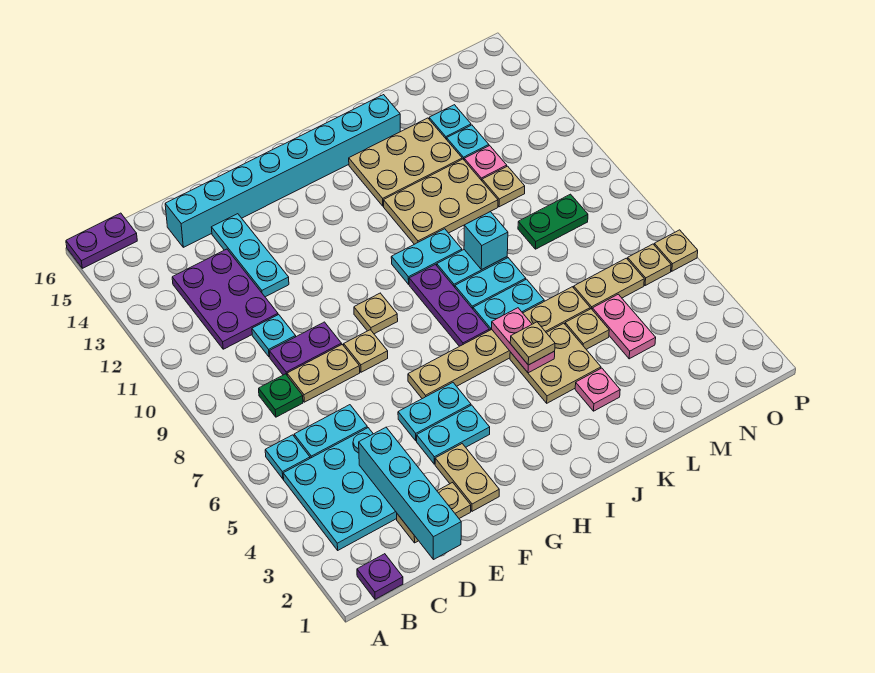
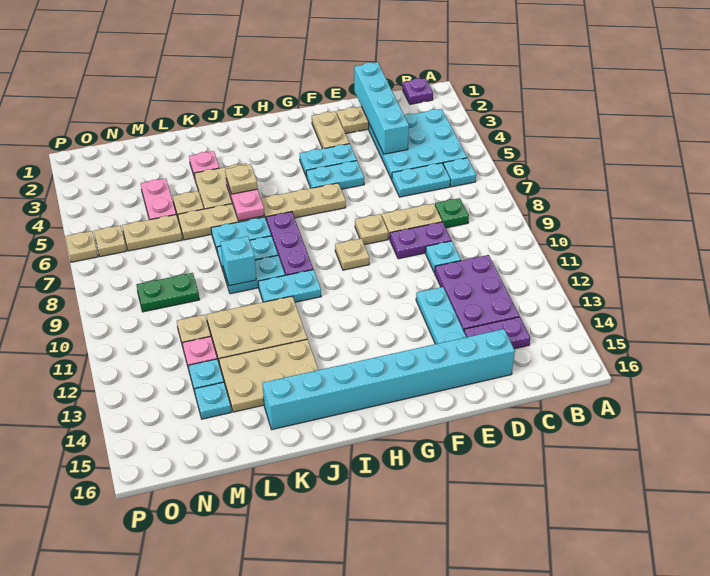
purple 1x2 plate [66,213,137,268] -> purple 1x2 plate moved to [464,317,530,349]

